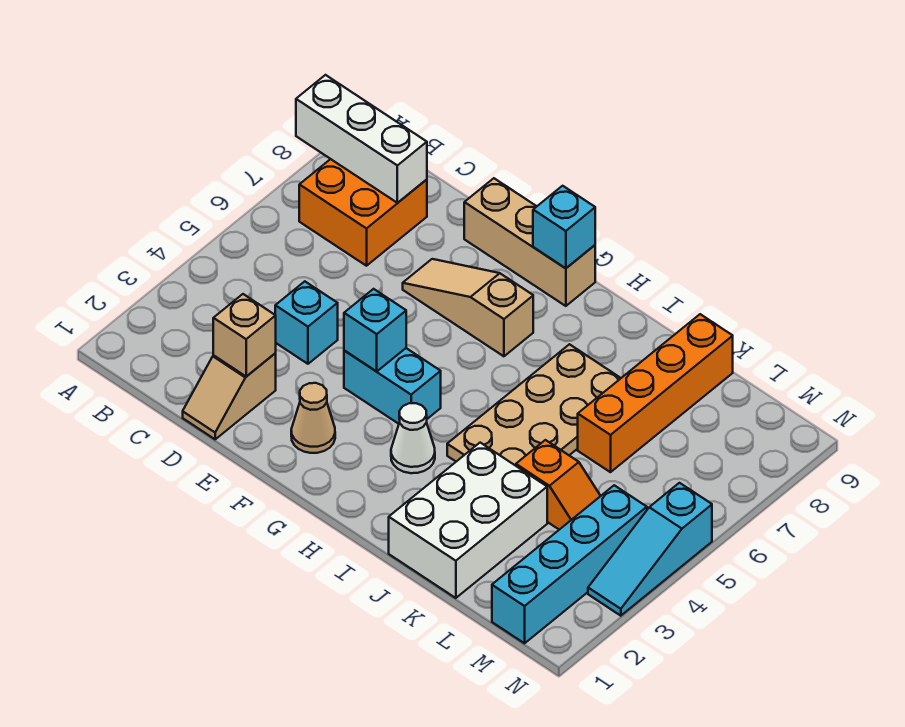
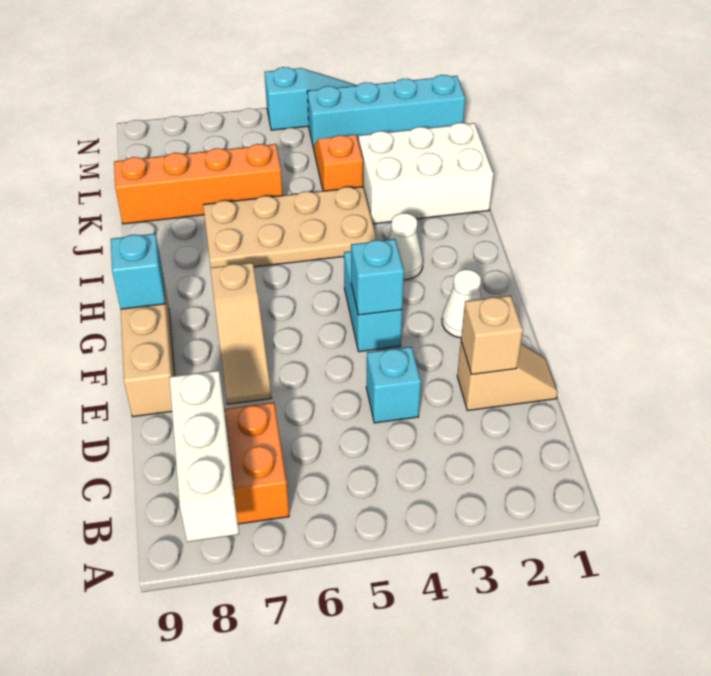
tan 1x1 cone [291,383,335,453] -> white 1x1 cone [442,269,481,338]

